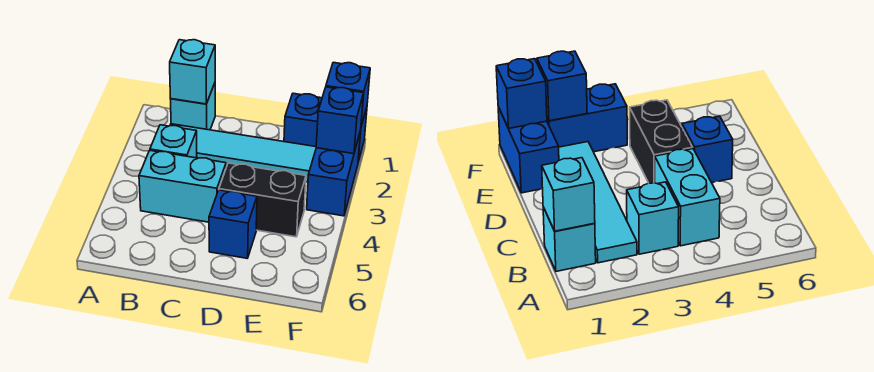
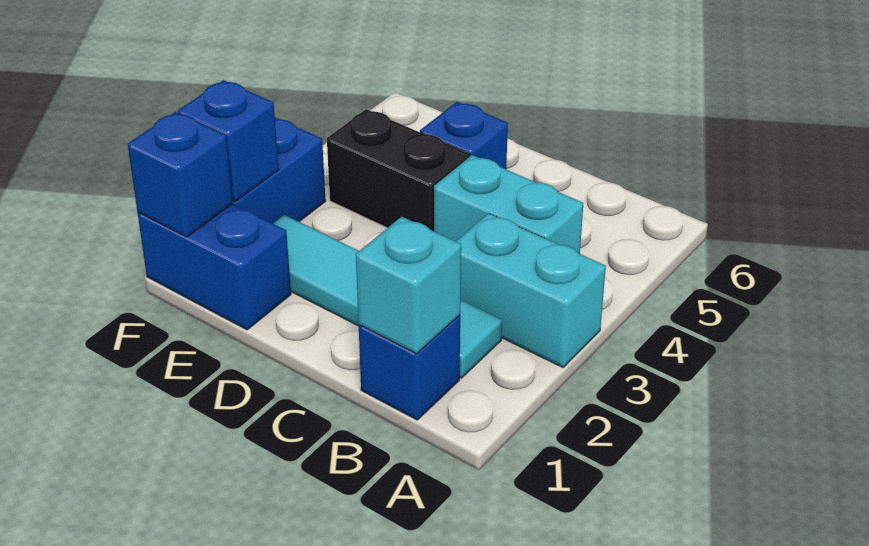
cyan 1x1 brick [171,83,215,130] -> blue 1x1 brick [359,315,460,420]
cyan 1x1 brick [150,125,197,158] -> cyan 1x2 brick [456,213,606,367]

